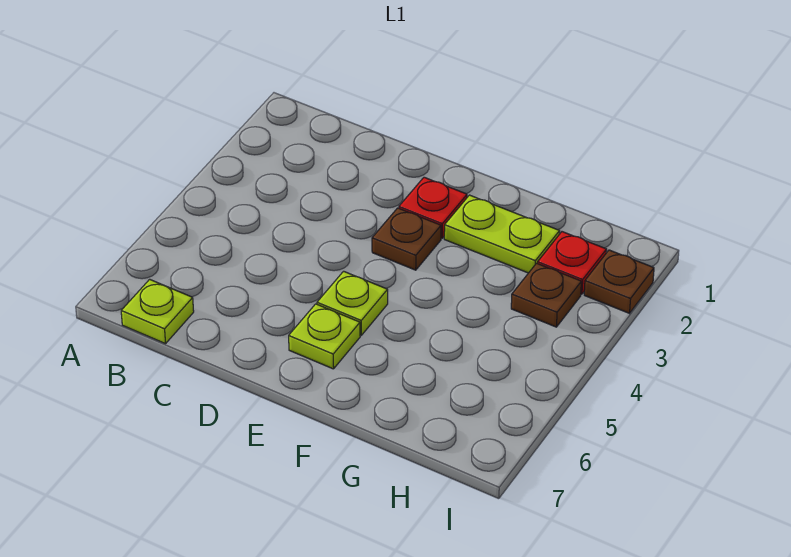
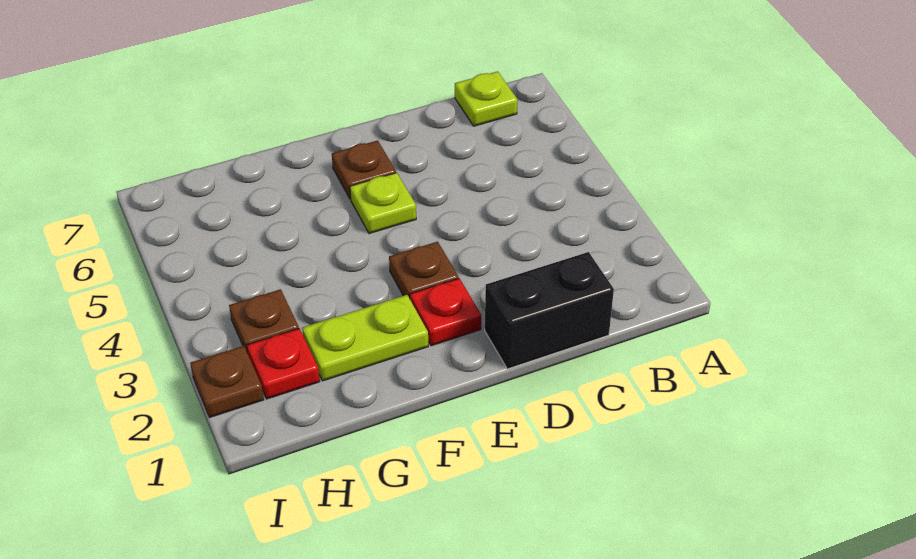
none -> black 1x2 brick [485,252,614,369]
lime 1x1 plate [289,304,360,369] -> brown 1x1 plate [332,140,396,199]

